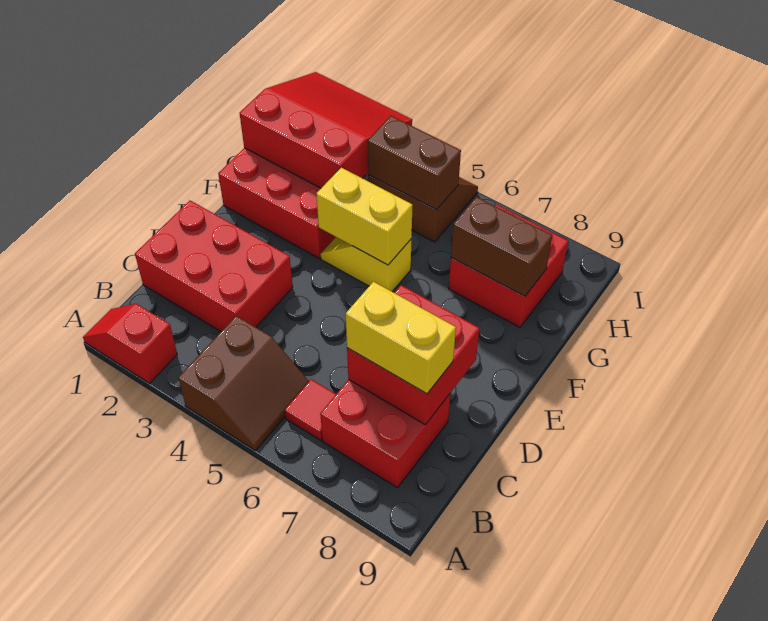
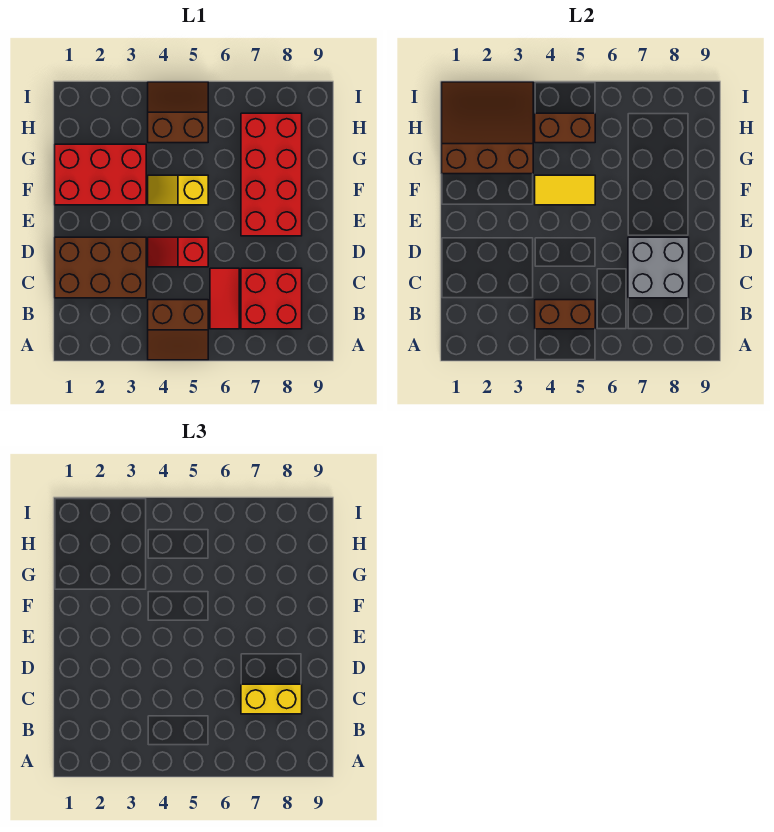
red 1x2 slope [83,304,177,383] -> red 1x2 slope moved to [148,237,208,267]
brown 2x2 slope [178,316,309,451] -> brown 2x2 slope turned to [148,300,208,360]
red 1x1 tile [285,379,336,440] -> red 1x2 tile [210,268,239,329]
red 2x3 brick [135,201,293,331] -> brown 2x3 brick [55,237,146,298]
red 2x2 brick [347,285,479,424] -> grey 2x2 brick [628,237,689,298]
yellow 1x2 brick [316,168,413,265] -> yellow 1x2 tile [535,175,595,205]
red 3x3 slope [240,72,412,188] -> brown 3x3 slope [442,82,533,174]
red 2x2 brick [449,204,568,327] -> red 2x4 brick [241,113,302,236]
brown 1x2 brick [451,197,552,296] -> brown 1x2 brick moved to [535,300,595,329]

